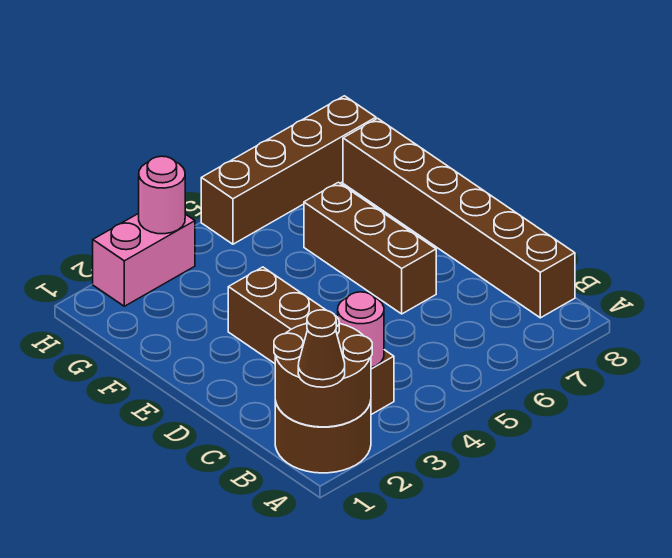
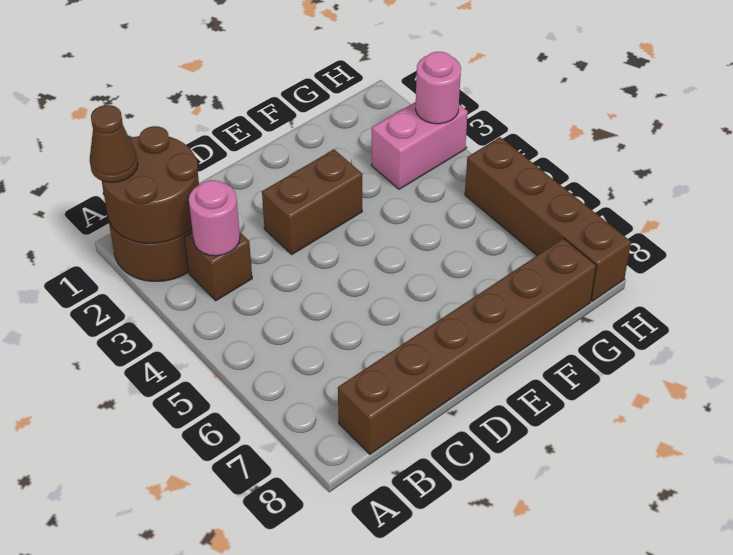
brown 1x3 brick [304,182,436,314] -> none
pink 1x2 brick [93,213,195,306] -> pink 1x2 brick turned to [372,102,468,189]

